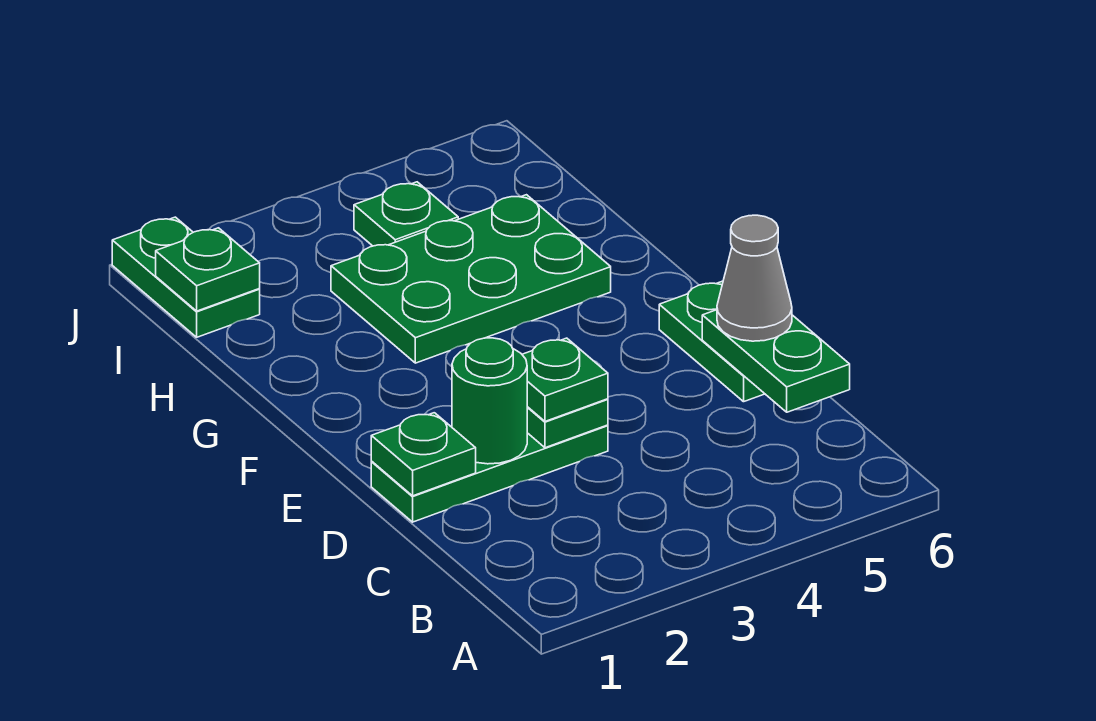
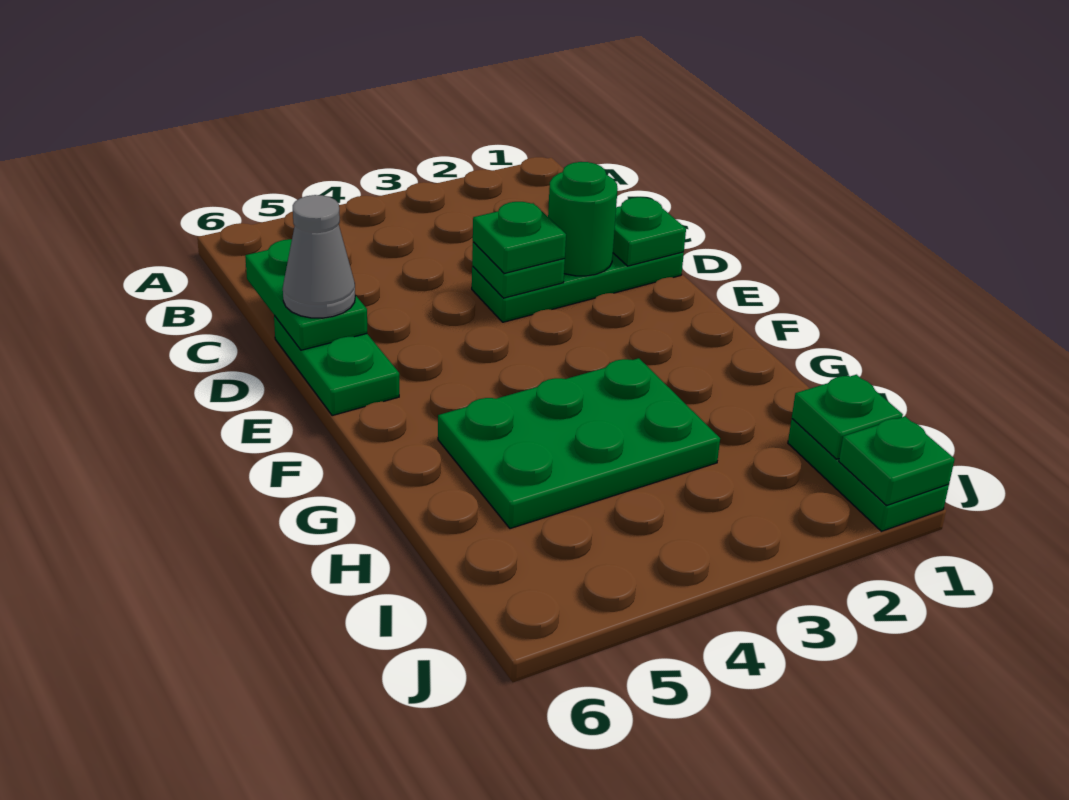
green 1x1 plate [354,182,458,246] -> green 1x1 plate moved to [839,416,955,505]

